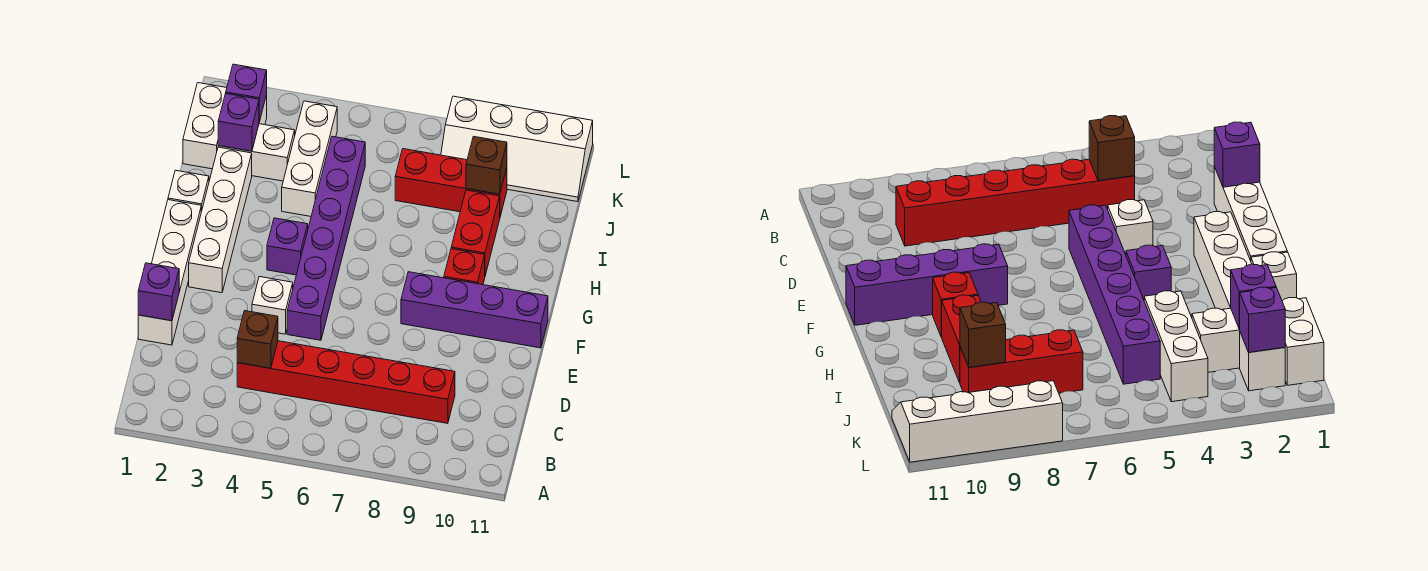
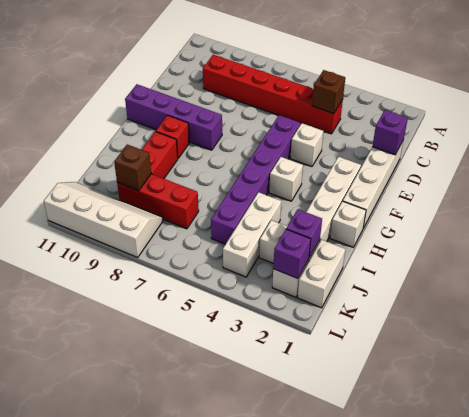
purple 1x1 brick [267,218,308,275] -> white 1x1 brick [269,157,303,201]

